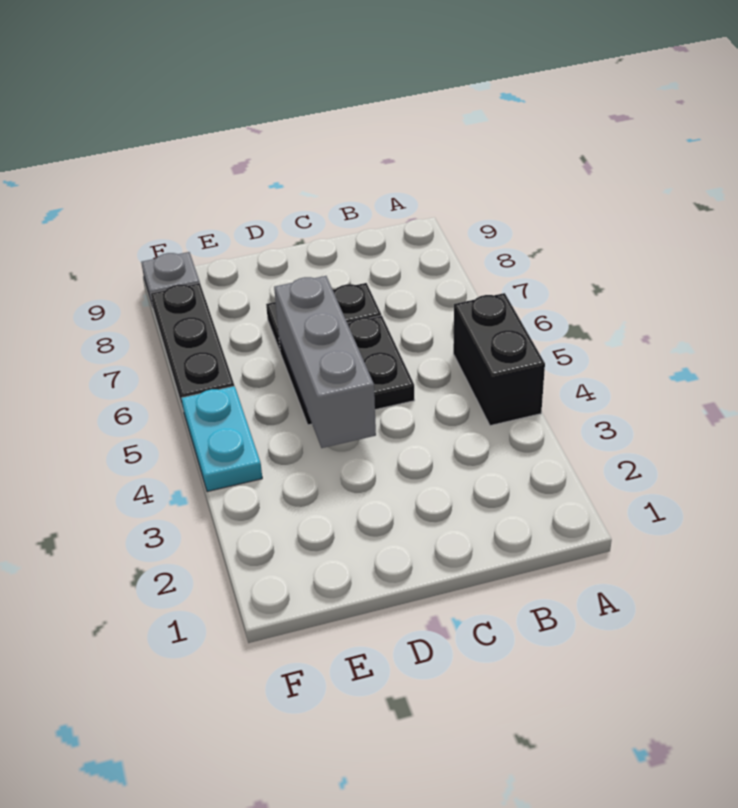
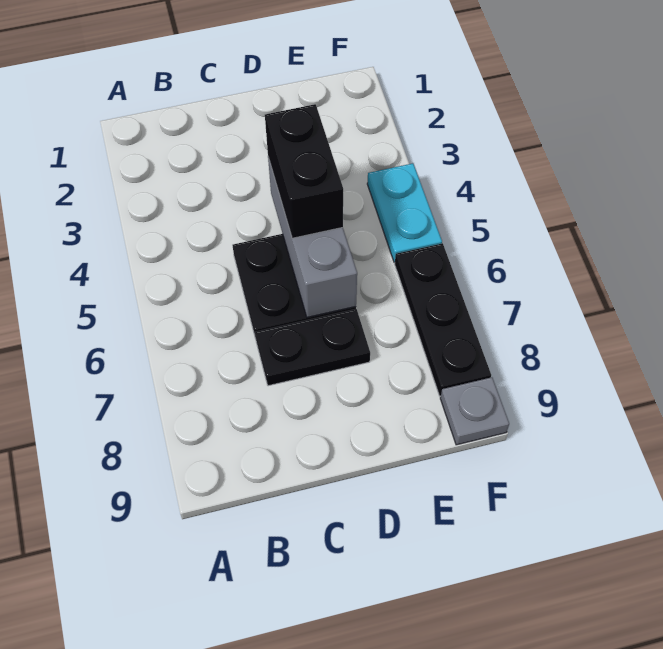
black 1x2 brick [453,293,545,426] -> black 1x2 brick moved to [265,104,343,238]

